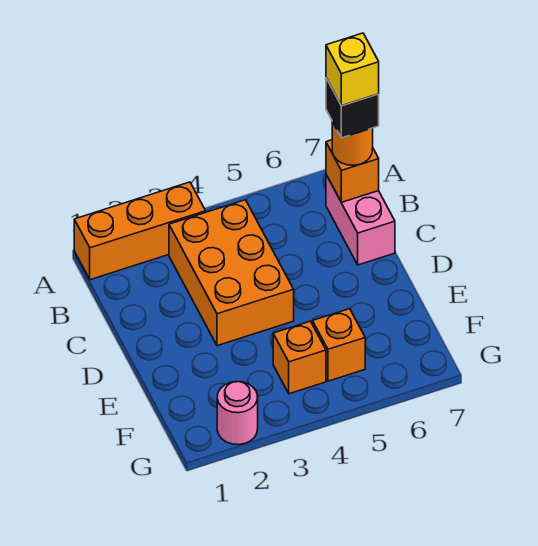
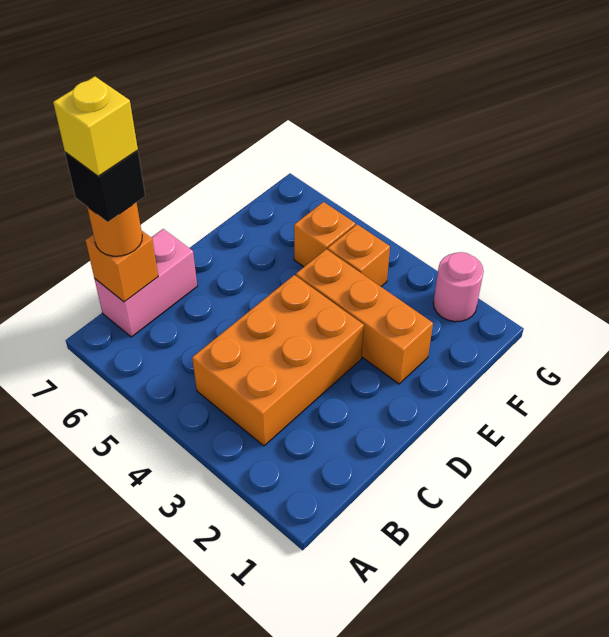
orange 1x3 brick [74,182,206,280] -> orange 1x3 brick moved to [296,249,433,384]

